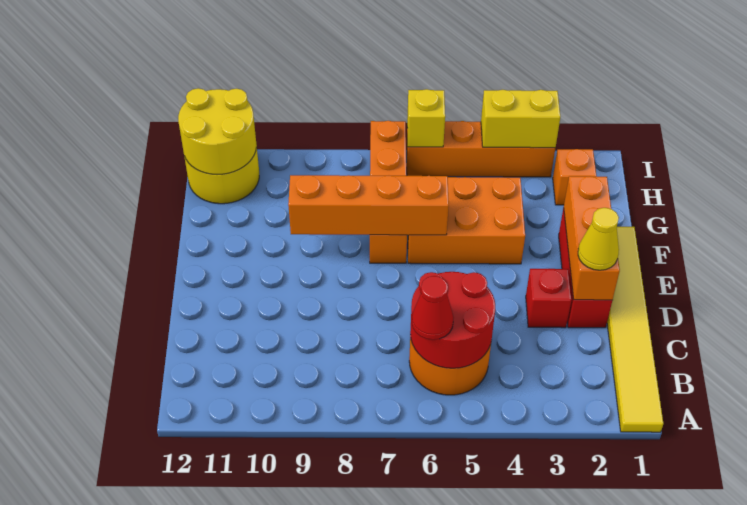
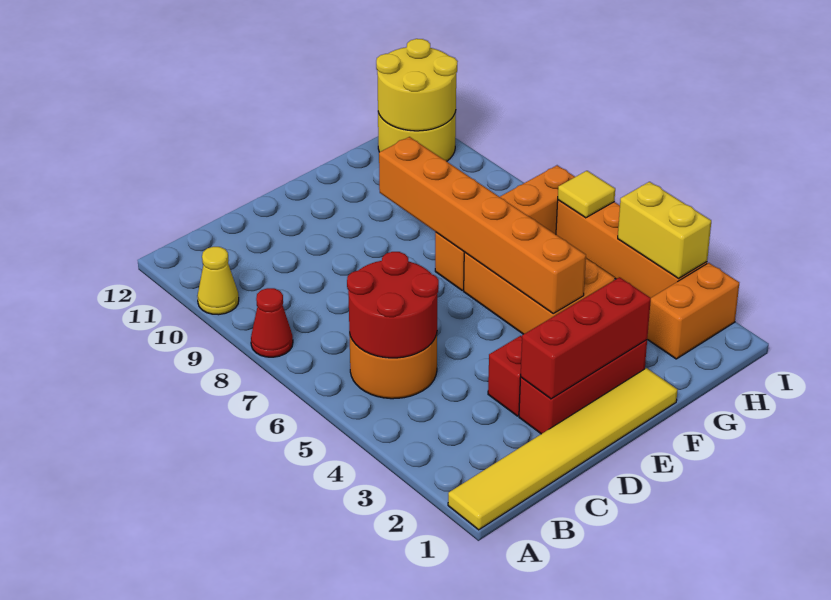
red 1x1 cone [412,276,454,340] -> red 1x1 cone moved to [251,288,293,357]
orange 1x3 brick [564,176,620,300] -> red 1x3 brick [521,277,651,399]
yellow 1x1 cone [578,208,619,270] -> yellow 1x1 cone moved to [197,247,239,315]
orange 1x4 brick [288,175,449,235] -> orange 1x6 brick [379,137,586,313]
orange 1x1 brick [553,149,596,205] -> orange 1x2 brick [647,263,739,359]
yellow 1x1 brick [407,89,445,147] -> yellow 1x1 tile [558,171,615,218]

